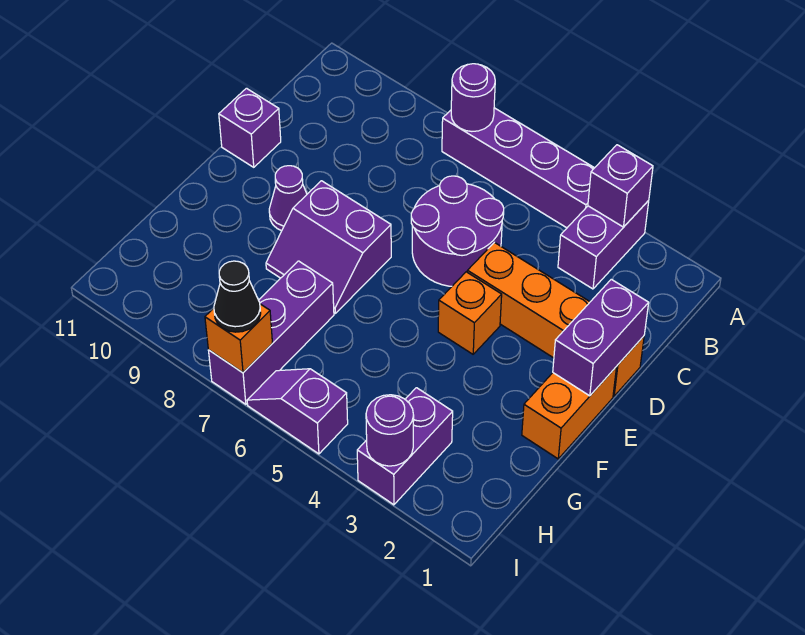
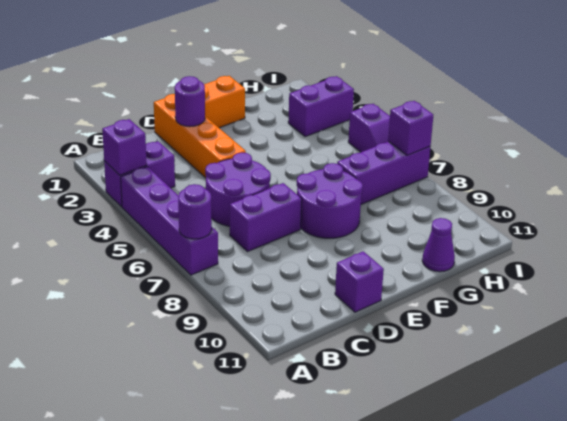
purple 1x2 brick [553,279,649,396] -> purple 1x2 brick moved to [230,183,302,252]
orange 1x1 brick [438,272,502,354] -> none
purple 2x2 slope [266,181,391,313] -> purple 2x2 round brick [297,163,363,238]
purple 1x1 cone [269,166,307,231] -> purple 1x1 cone moved to [422,218,455,272]
purple 1x1 round brick [366,395,414,466] -> purple 1x1 round brick moved to [175,76,205,127]
orange 1x1 brick [205,304,272,373] -> purple 1x1 brick [388,101,433,156]
black 1x1 cone [214,261,261,332] -> none

